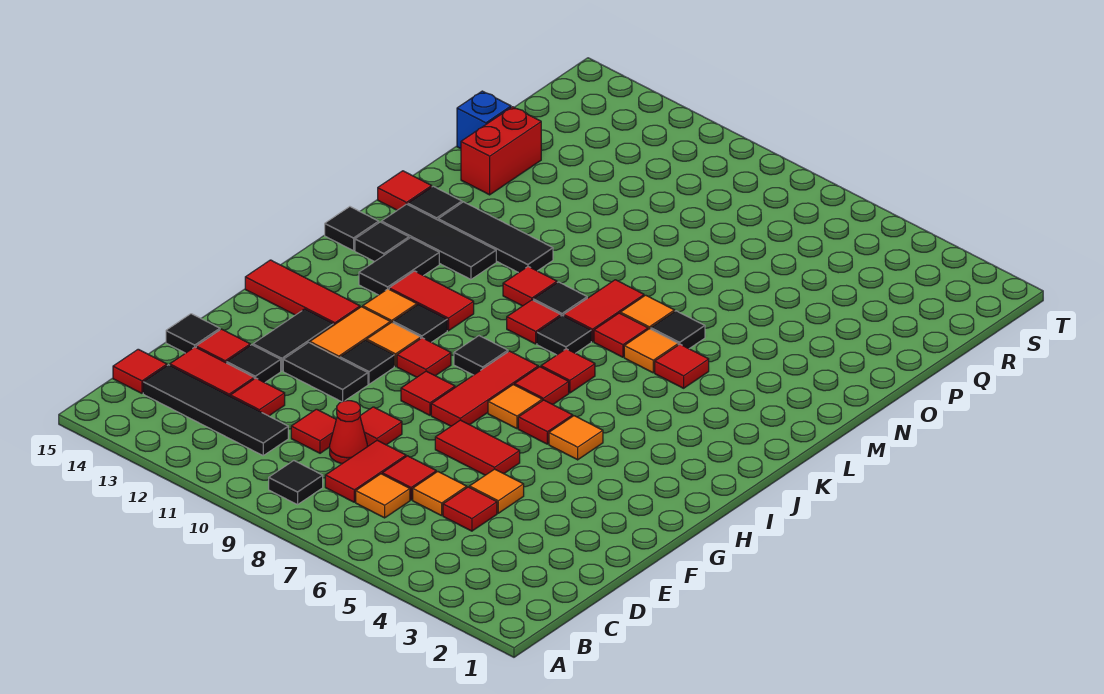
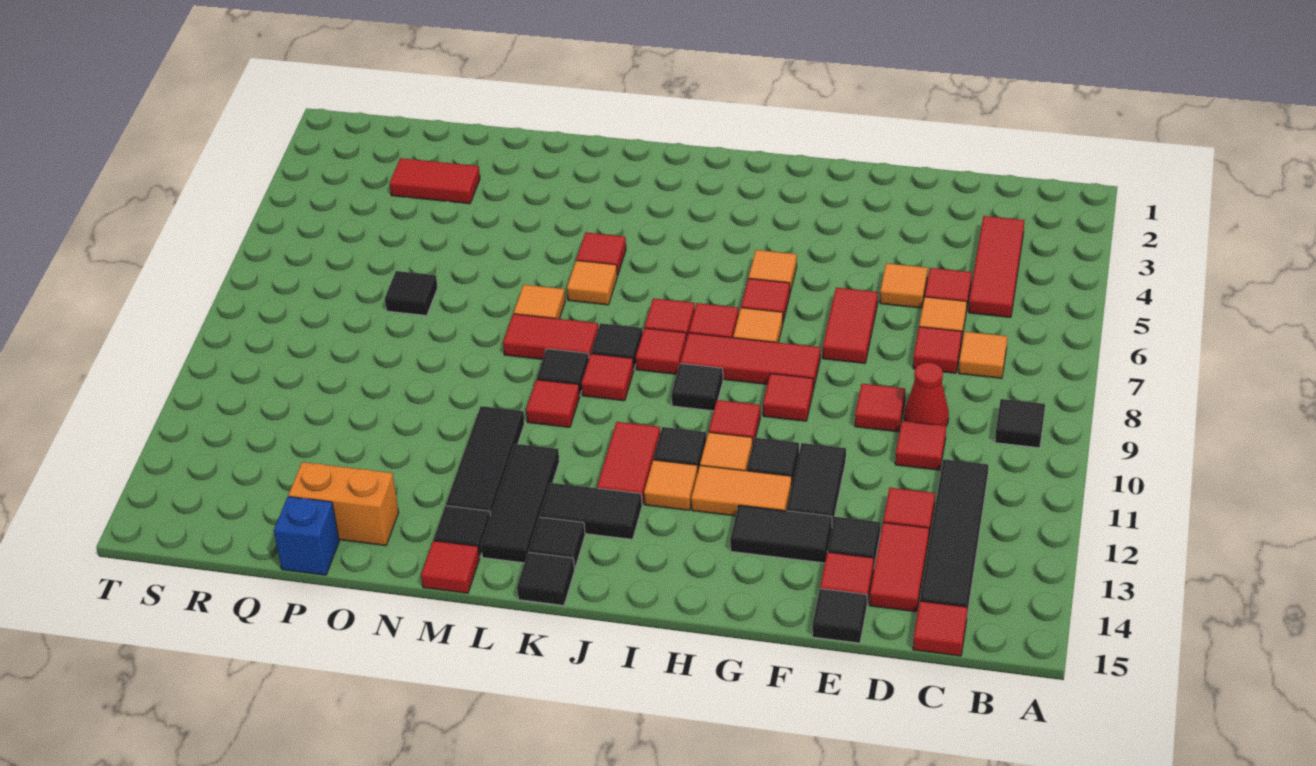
red 1x2 tile [325,440,406,502] -> red 1x2 tile moved to [390,158,480,204]
red 1x3 tile [245,260,360,325] -> red 1x3 tile moved to [969,216,1025,317]
red 1x1 tile [594,313,648,357] -> red 1x1 tile moved to [636,328,686,374]
black 1x1 tile [651,311,705,349] -> black 1x1 tile moved to [385,271,438,316]
red 1x2 brick [461,107,541,195] -> orange 1x2 brick [288,462,399,546]

